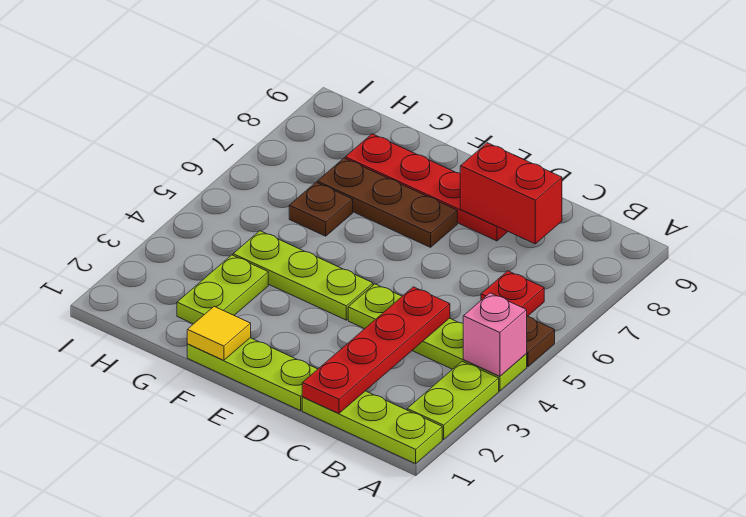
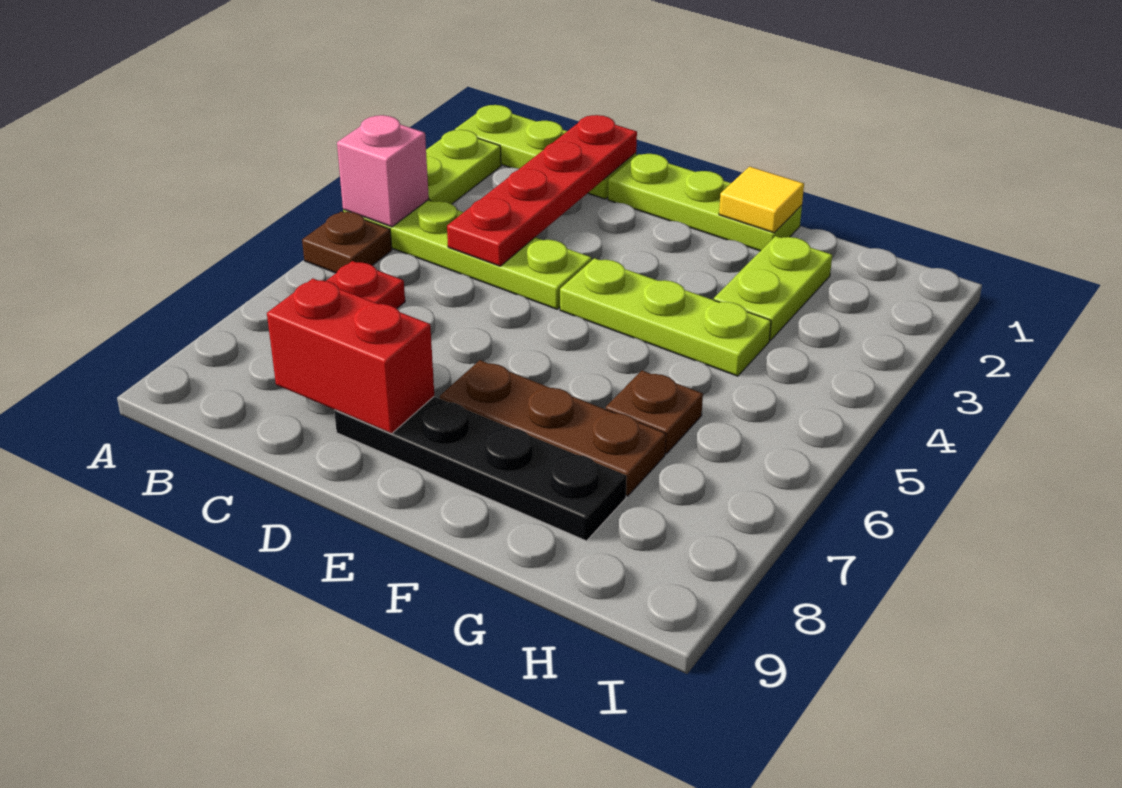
red 1x4 plate [345,134,508,241] -> black 1x4 plate [334,397,627,541]

